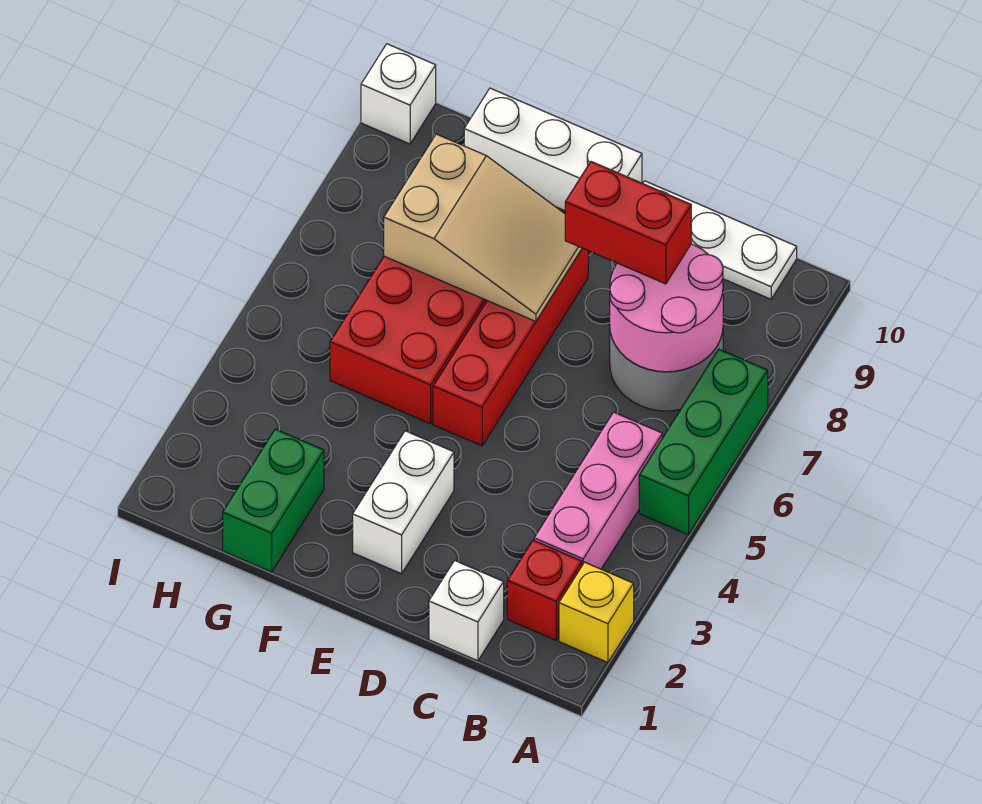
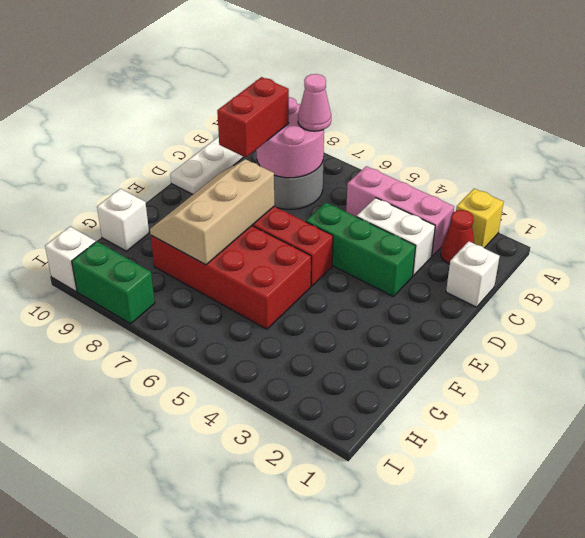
green 1x3 brick [639,349,768,535] -> green 1x3 brick moved to [306,203,416,296]
red 1x1 brick [507,540,582,640] -> red 1x1 cone [441,210,474,264]
none -> pink 1x1 cone [298,74,331,131]
white 1x2 brick [353,431,454,574] -> white 1x2 brick moved to [357,198,435,276]
tan 2x3 slope [384,134,582,321] -> tan 2x3 slope turned to [150,159,274,265]
white 1x3 brick [464,88,642,211] -> white 1x1 brick [97,189,149,251]
green 1x2 brick [223,429,324,572] -> green 1x2 brick moved to [72,242,155,324]

